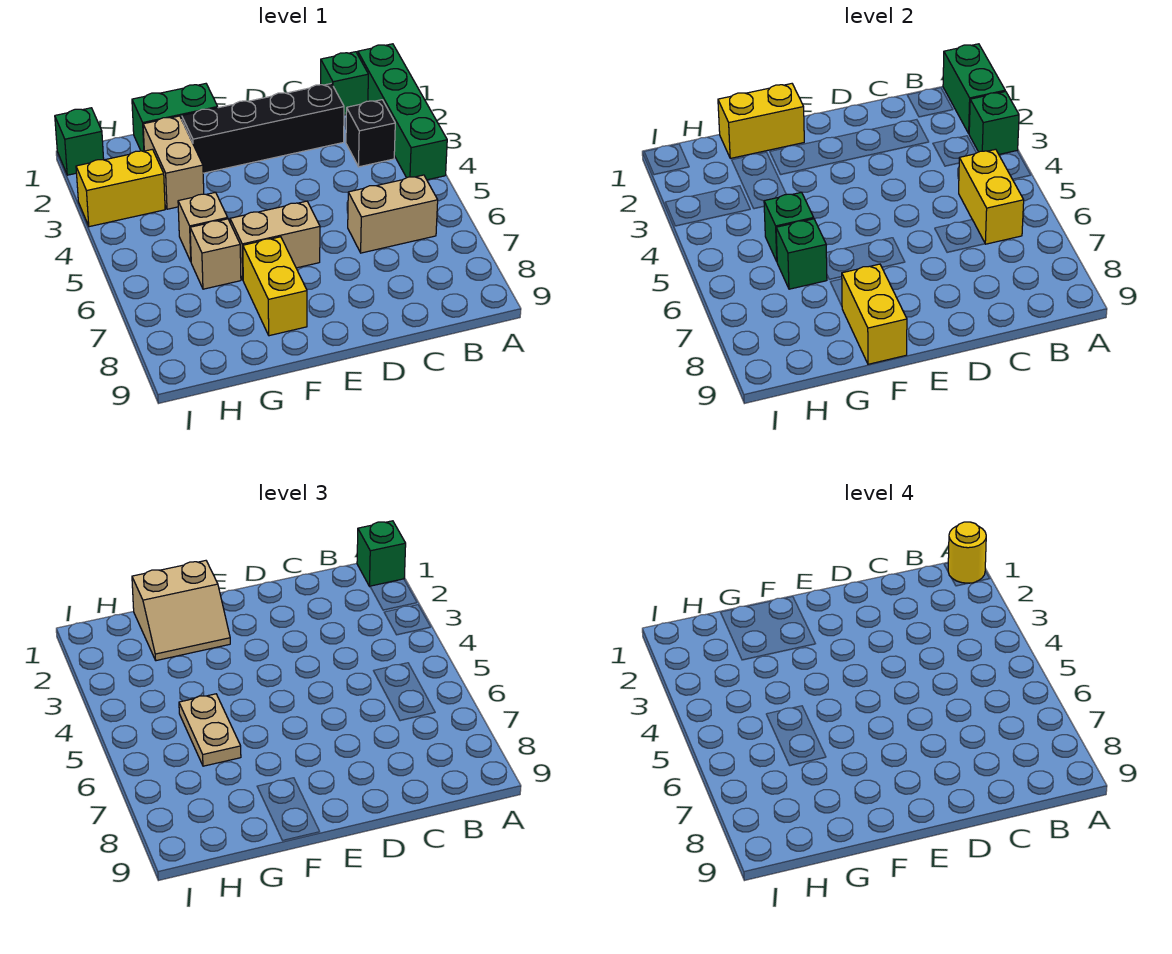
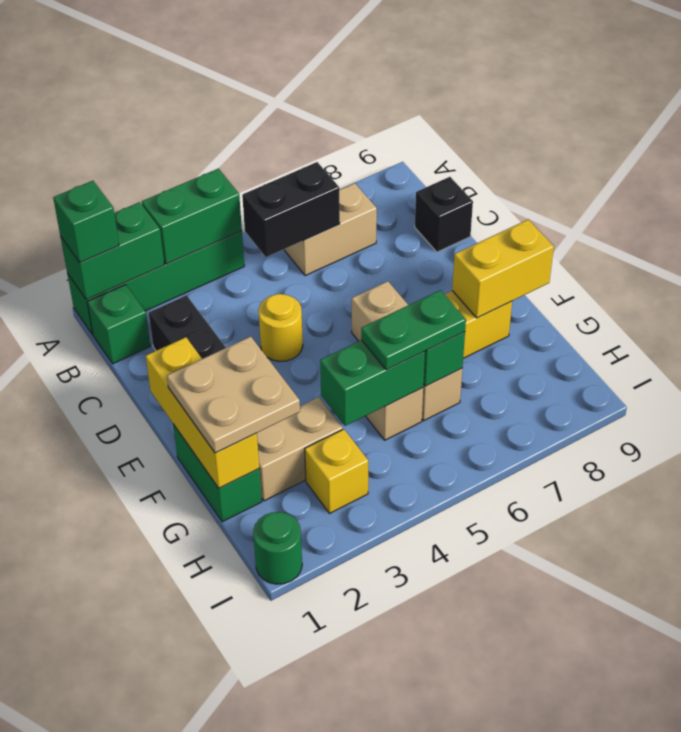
yellow 1x1 round brick [948,522,986,583] -> yellow 1x1 round brick moved to [258,294,303,361]
green 1x1 brick [969,91,1019,154] -> green 1x2 brick [142,169,242,264]
black 1x1 brick [346,100,395,167] -> black 1x1 brick moved to [415,177,473,252]
yellow 1x2 brick [959,149,1024,244] -> black 1x2 brick [242,162,340,257]
tan 1x2 brick [348,175,438,253] -> tan 1x2 brick turned to [284,183,377,276]
yellow 1x2 brick [718,84,804,158] -> yellow 1x3 brick [146,337,259,488]
tan 2x2 slope [132,561,230,661] -> tan 2x2 plate [167,337,300,453]
green 1x1 brick [764,192,814,261] -> green 1x2 brick [320,340,425,426]
tan 1x2 plate [179,694,241,766] -> green 1x2 plate [361,290,466,370]
yellow 1x2 brick [76,149,165,227] -> yellow 1x1 brick [305,429,368,514]
green 1x1 brick [55,108,104,175] -> green 1x1 round brick [253,512,302,584]

